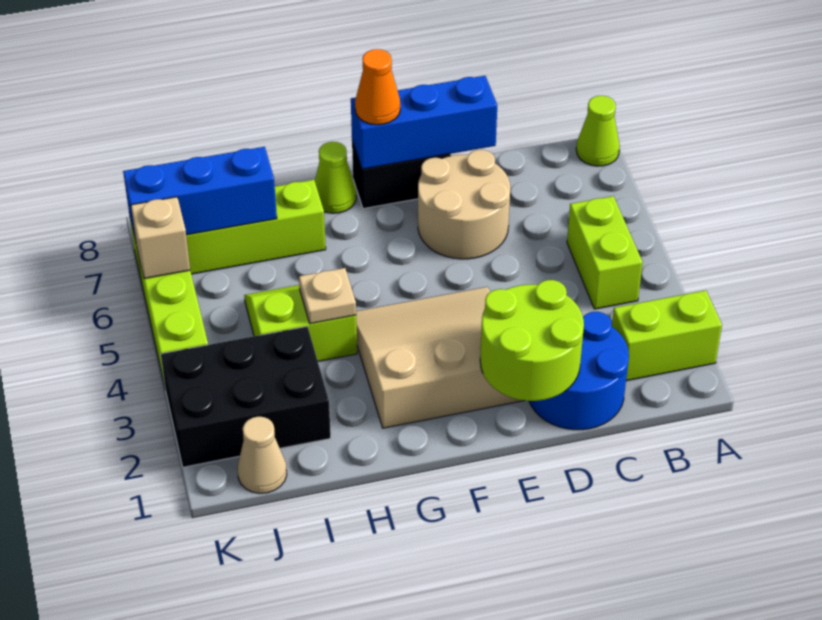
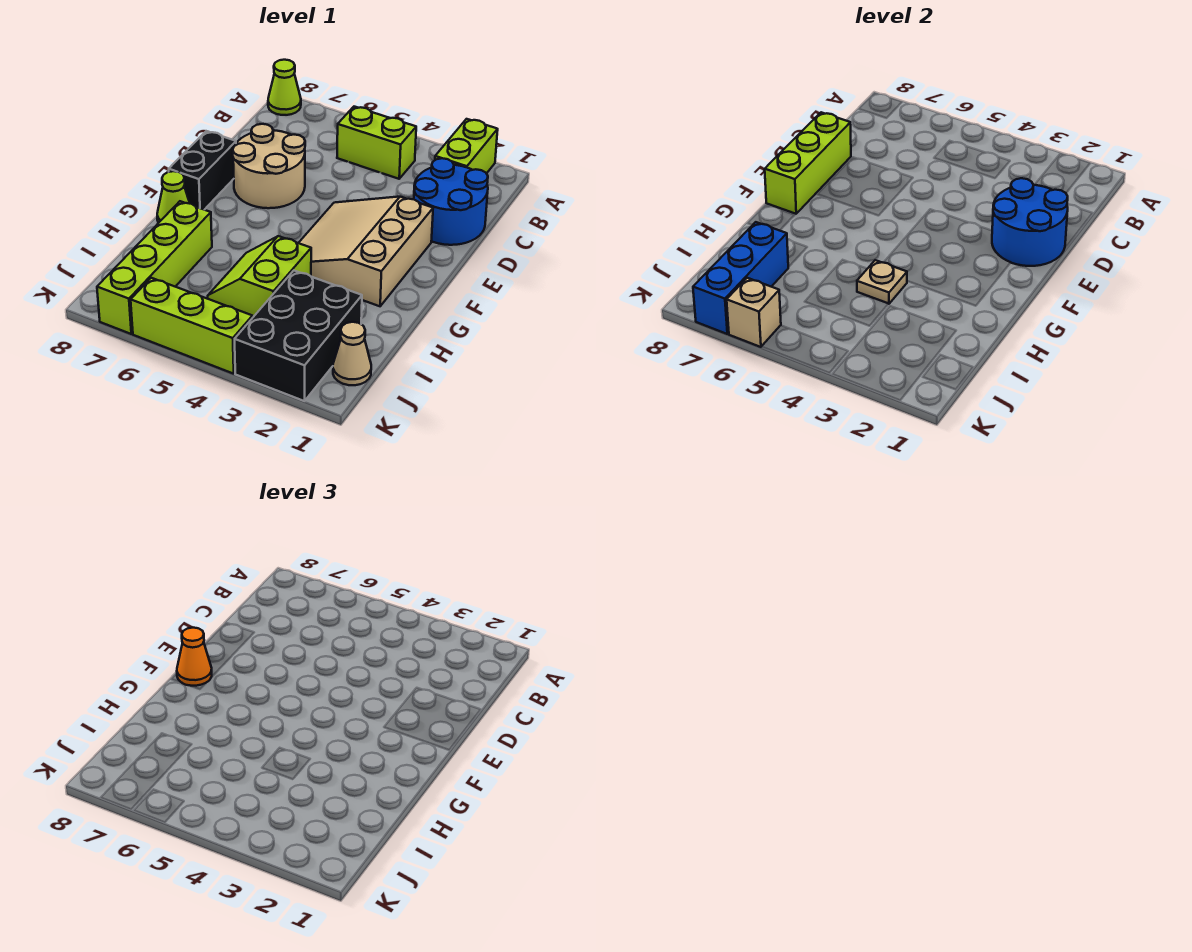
lime 2x2 round brick [480,280,584,401] -> blue 2x2 round brick [992,178,1068,266]
blue 1x3 brick [351,76,497,169] -> lime 1x3 brick [765,112,851,214]

